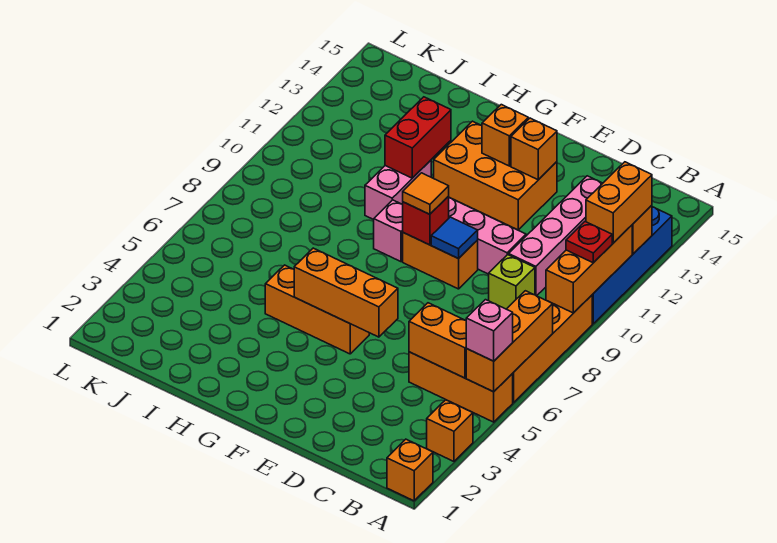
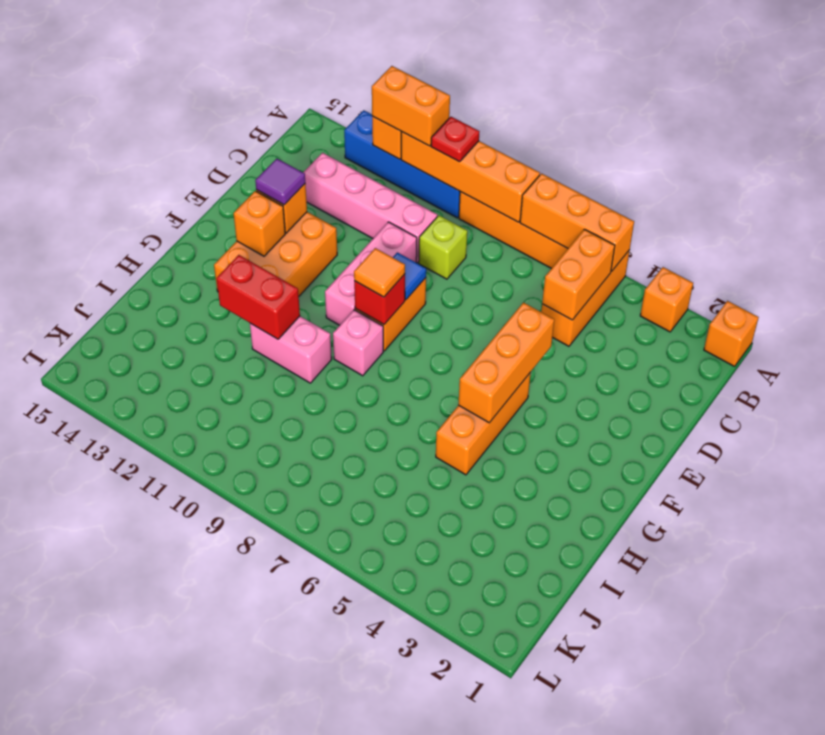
pink 1x1 brick [466,300,513,361] -> none
orange 1x3 brick [546,225,632,313] -> orange 1x4 brick [401,132,540,222]
none -> purple 1x1 tile [255,158,305,205]

